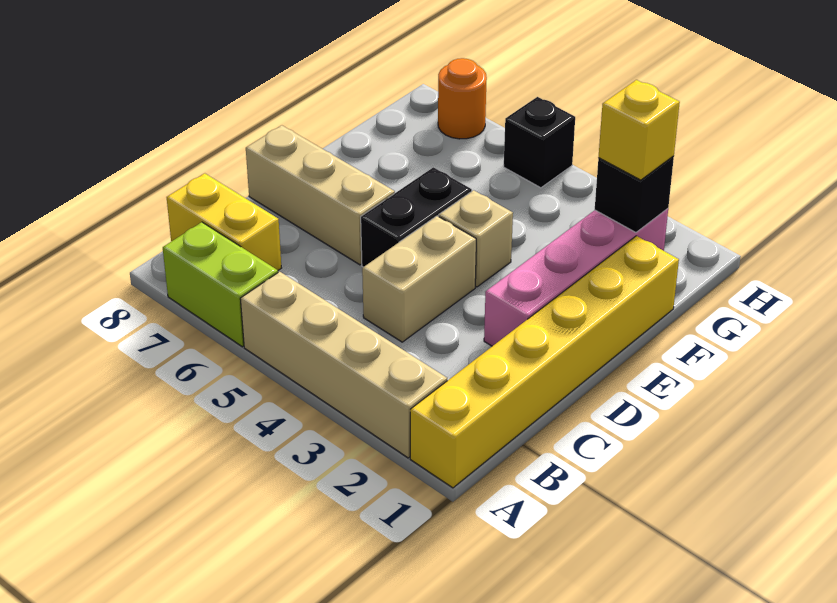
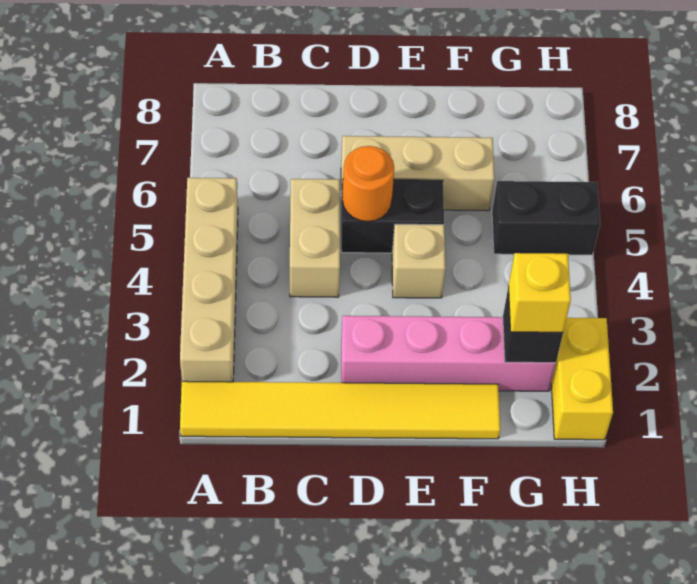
yellow 1x6 brick [410,236,679,488] -> yellow 1x6 tile [180,381,500,439]
lime 1x2 brick [163,222,278,347] -> none
yellow 1x2 brick [167,173,281,270] -> yellow 1x2 brick moved to [551,318,613,440]
tan 1x2 brick [362,216,476,342] -> tan 1x2 brick turned to [290,179,340,297]
tan 1x3 brick [246,125,395,265] -> tan 1x3 brick turned to [341,136,494,211]
black 1x1 brick [504,97,575,188] -> black 1x2 brick [492,181,600,255]
orange 1x1 round brick [438,58,487,139] -> orange 1x1 round brick moved to [342,146,394,221]

